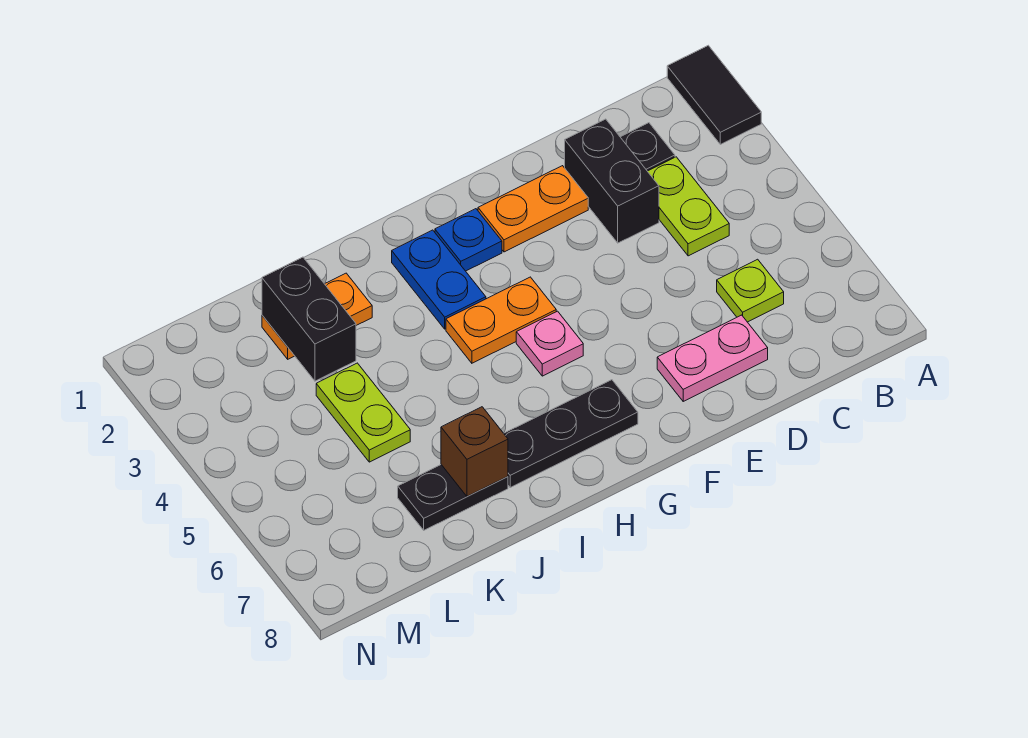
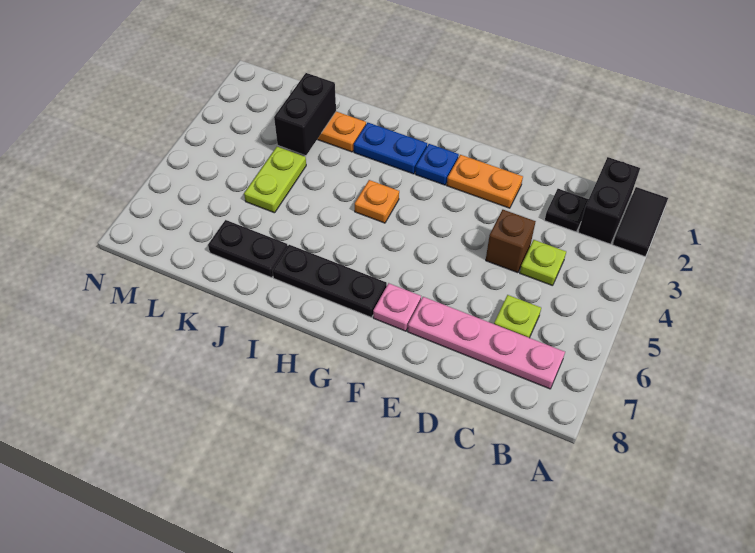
lime 1x2 plate [648,157,729,256] -> lime 1x1 plate [520,240,566,286]
black 1x2 brick [565,119,659,243] -> black 1x2 brick moved to [578,157,640,244]
pink 1x2 plate [657,315,768,401] -> pink 1x4 plate [408,297,565,389]
orange 1x2 plate [446,277,556,363] -> orange 1x1 plate [355,180,399,223]
pink 1x1 plate [516,311,583,376] -> pink 1x1 plate moved to [373,283,421,331]
blue 1x2 plate [392,230,486,329] -> blue 1x2 plate turned to [354,123,427,174]
brown 1x1 brick [441,407,508,497] -> brown 1x1 brick moved to [486,210,536,273]

